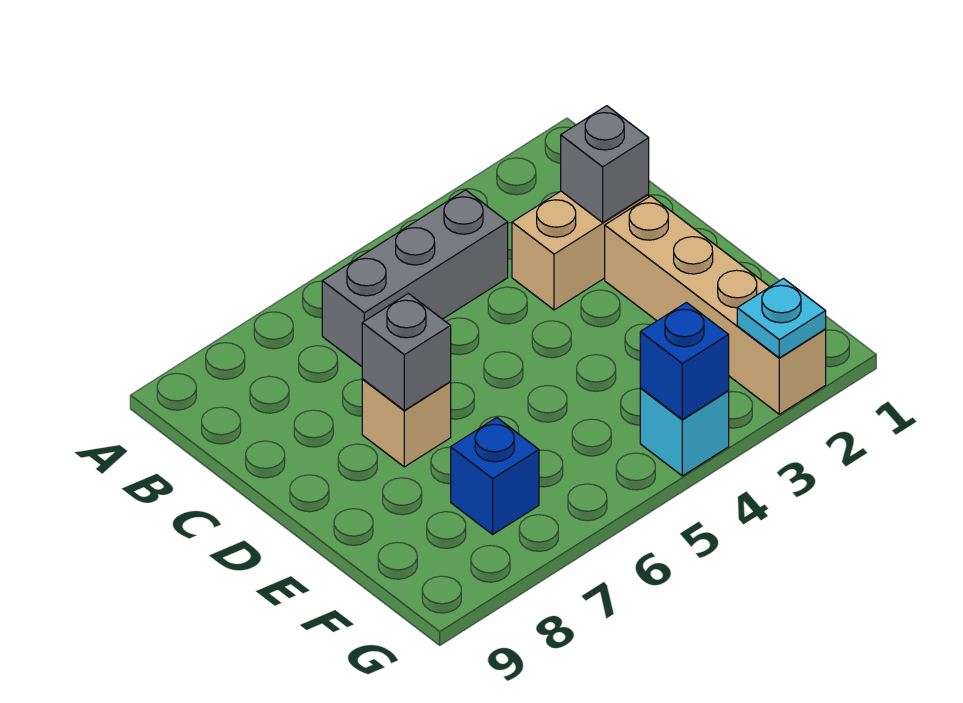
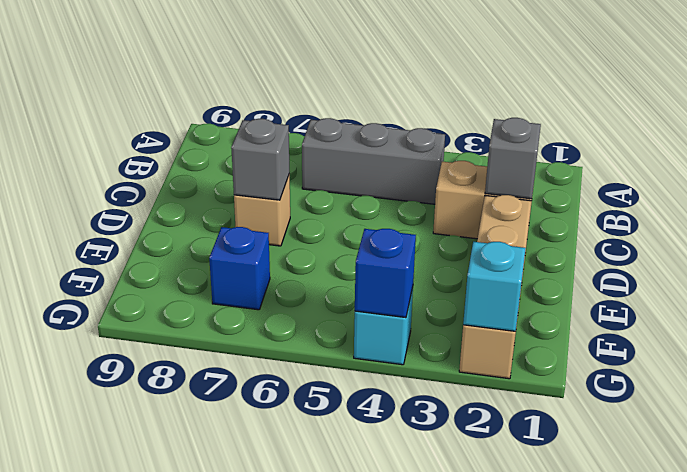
cyan 1x1 plate [737,279,826,358] -> cyan 1x1 brick [463,242,526,331]

